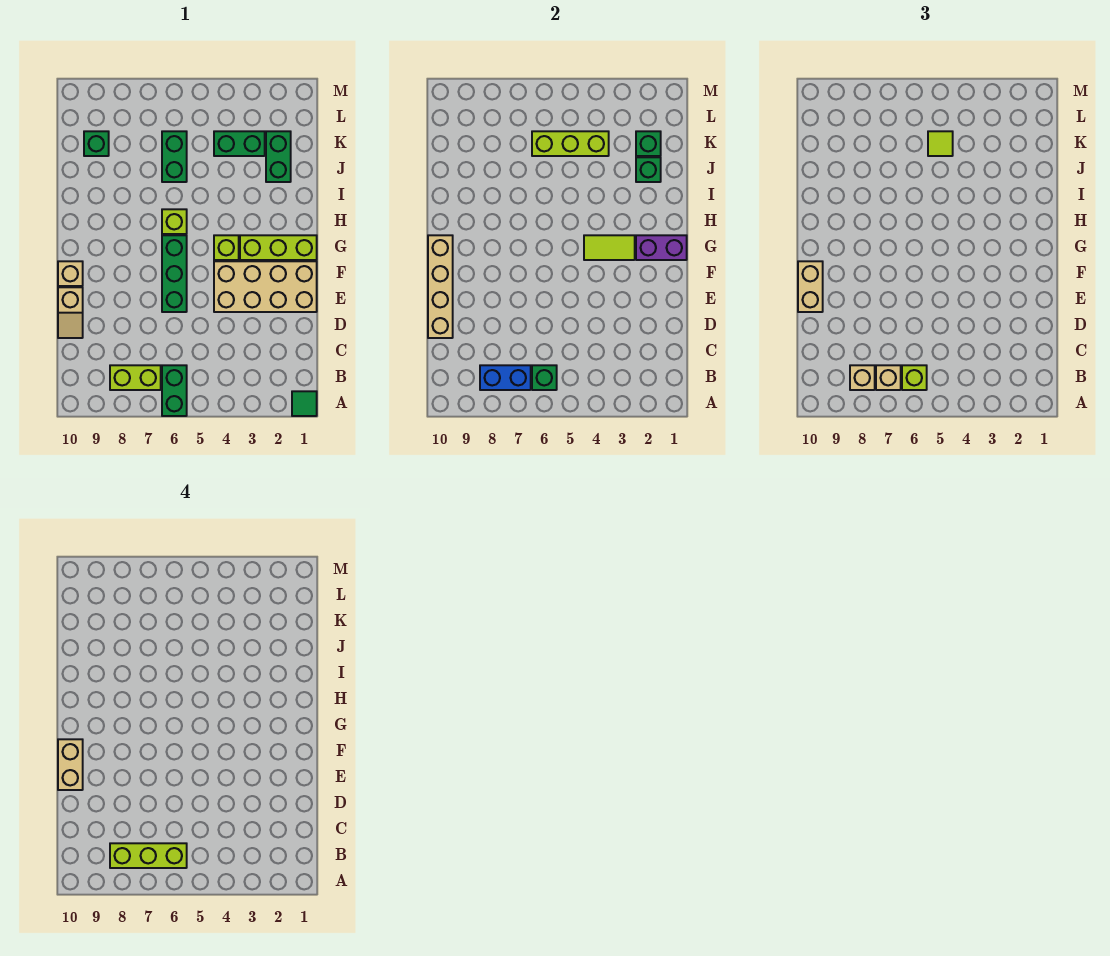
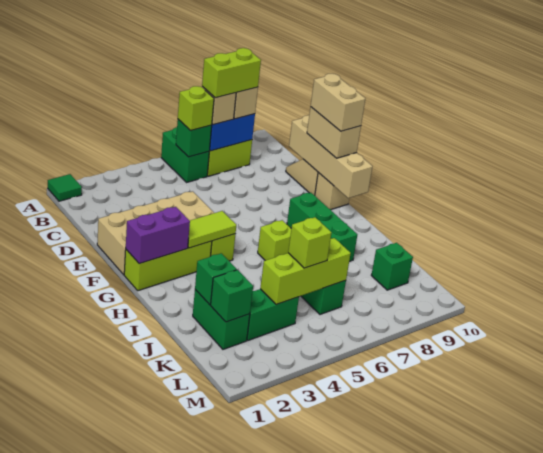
lime 1x3 brick [110,843,187,868] -> lime 1x2 brick [202,48,261,98]
green 1x3 brick [162,235,187,312] -> green 1x3 brick moved to [287,193,357,262]
lime 1x1 tile [928,131,953,156] -> lime 1x1 brick [288,217,331,268]

